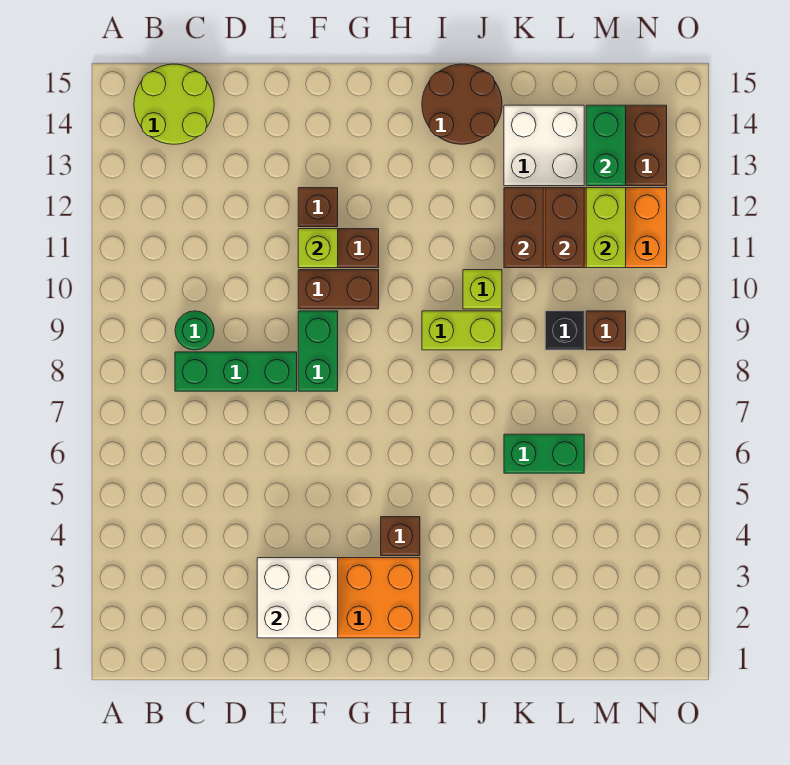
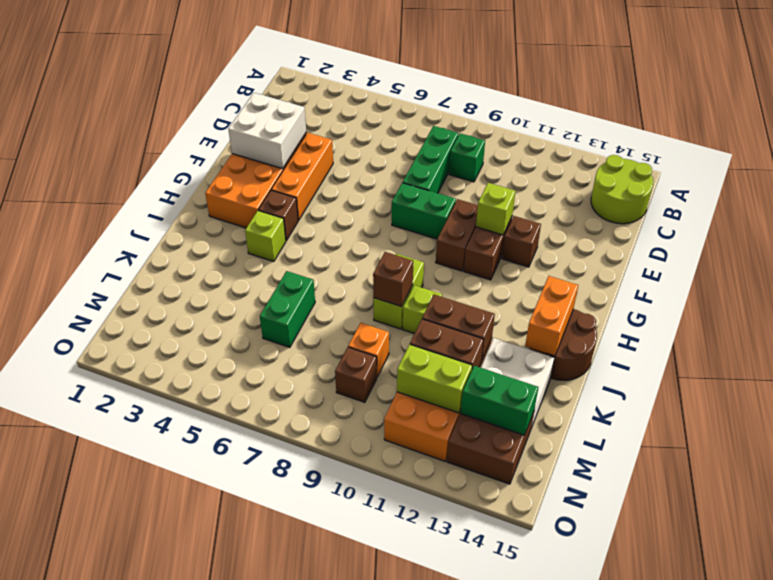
green 1x1 round brick [175,311,214,350] -> green 1x1 brick [449,133,485,182]
none -> orange 1x3 brick [271,133,333,220]
none -> lime 1x1 brick [245,211,286,261]
none -> orange 1x2 brick [525,276,578,356]
none -> brown 1x1 brick [373,252,413,307]
black 1x1 brick [545,311,584,350] -> orange 1x1 brick [348,323,389,377]

